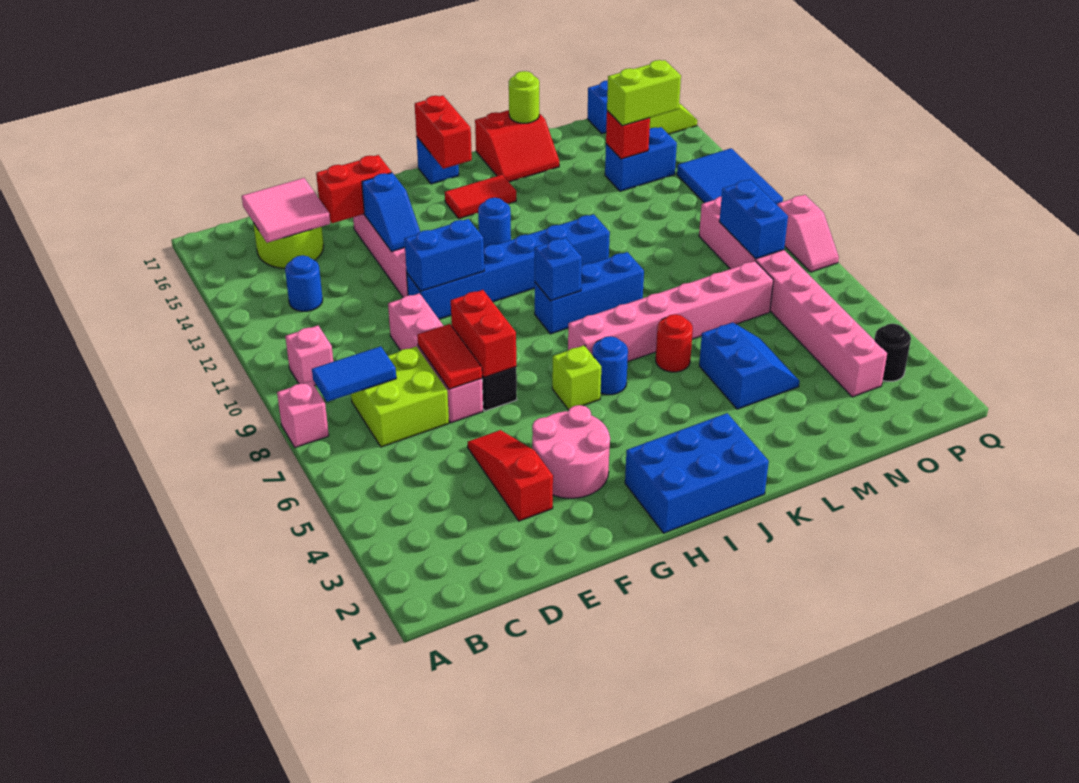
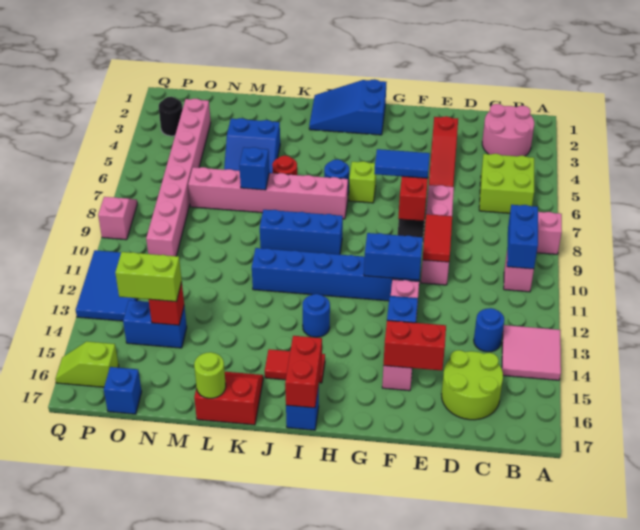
blue 1x2 tile [312,346,396,402] -> blue 1x2 tile moved to [374,149,430,178]
lime 2x2 brick [351,347,449,447] -> lime 2x2 brick moved to [479,154,534,213]
pink 2x2 tile [242,178,330,243] -> pink 2x2 tile moved to [502,325,561,380]
red 1x2 tile [417,324,482,389] -> red 1x2 tile moved to [423,214,452,262]
pink 2x2 round brick [532,405,610,498] -> pink 2x2 round brick moved to [482,104,534,156]
blue 2x3 brick [625,413,769,533] -> blue 2x3 slope [309,79,386,135]
blue 1x1 brick [535,238,582,301] -> blue 1x1 brick moved to [239,147,269,190]
blue 2x2 slope [699,322,799,409] -> blue 2x2 slope turned to [224,118,280,173]
blue 1x2 brick [719,180,788,259] -> blue 1x2 brick moved to [507,205,538,269]

